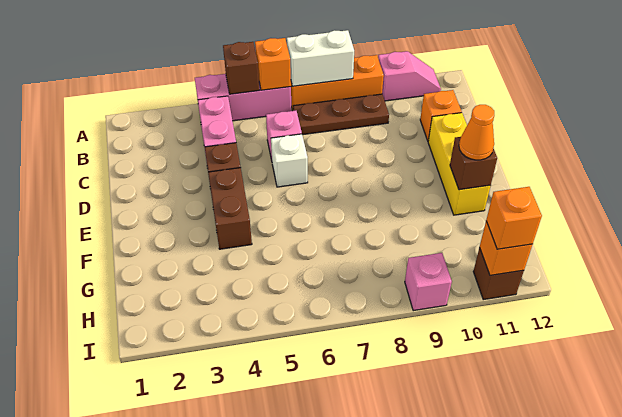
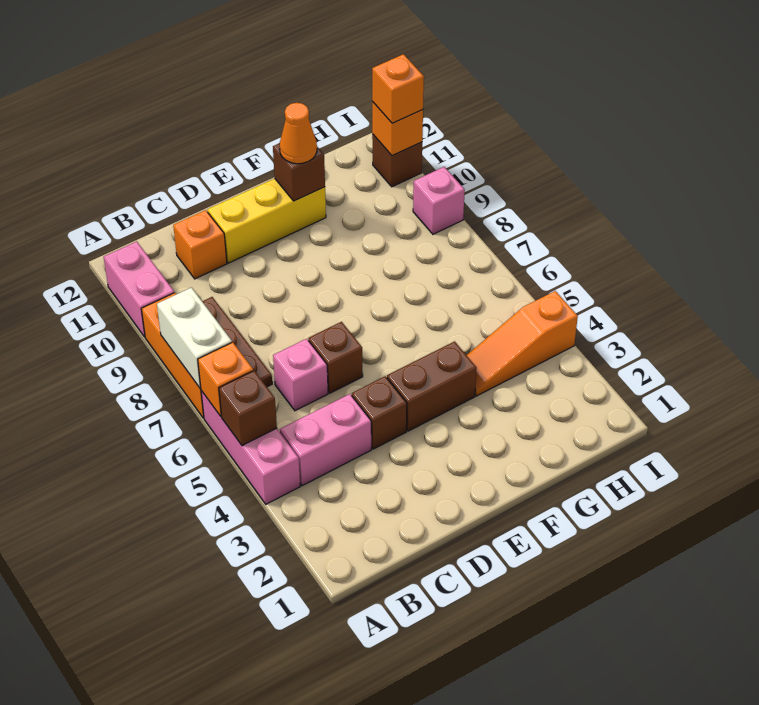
pink 1x2 slope [378,51,441,101] -> pink 1x2 brick [104,241,174,337]
white 1x1 brick [271,134,308,187] -> brown 1x1 brick [308,322,363,393]
none -> orange 1x3 slope [467,291,578,396]

